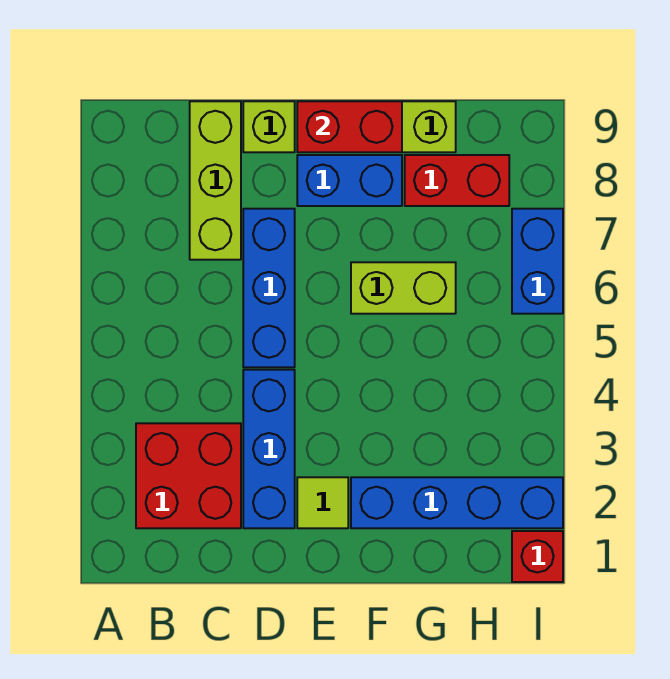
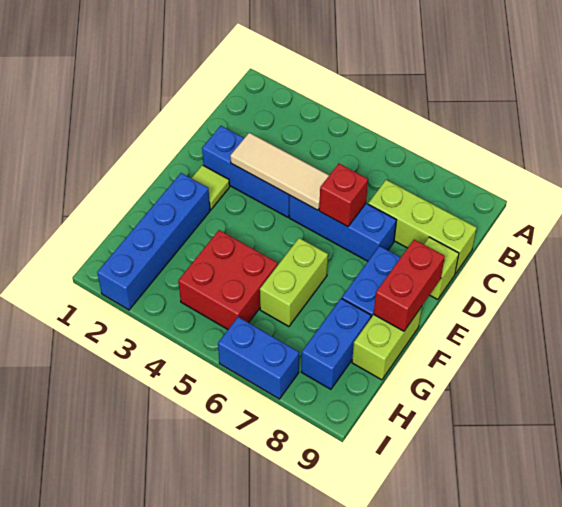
red 2x2 brick [136,423,241,528] -> red 2x2 brick moved to [178,230,278,329]
none -> tan 1x3 tile [230,133,329,210]
red 1x2 brick [405,155,509,206] -> blue 1x2 brick [301,298,371,389]
red 1x1 brick [512,531,563,582] -> red 1x1 brick moved to [319,164,368,227]

